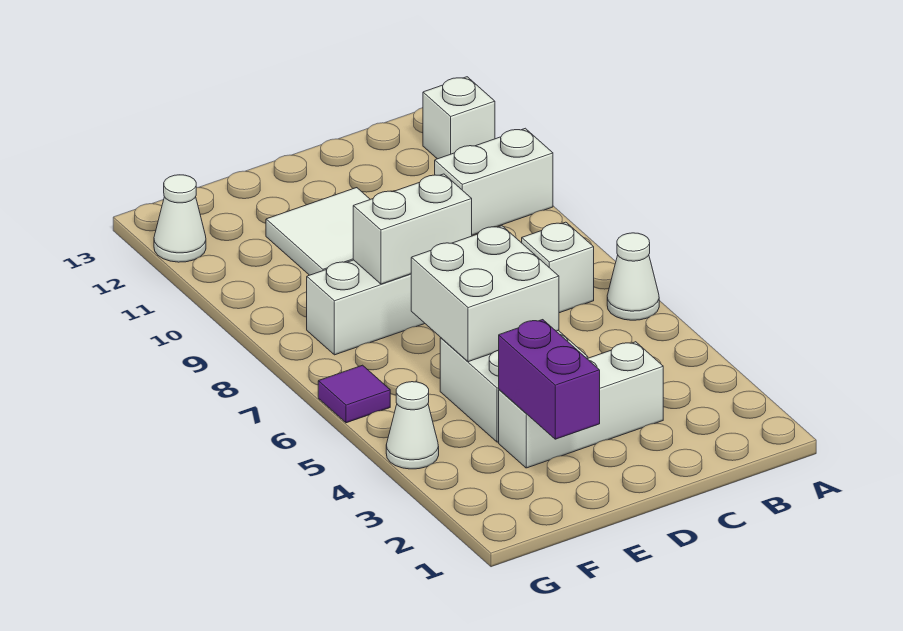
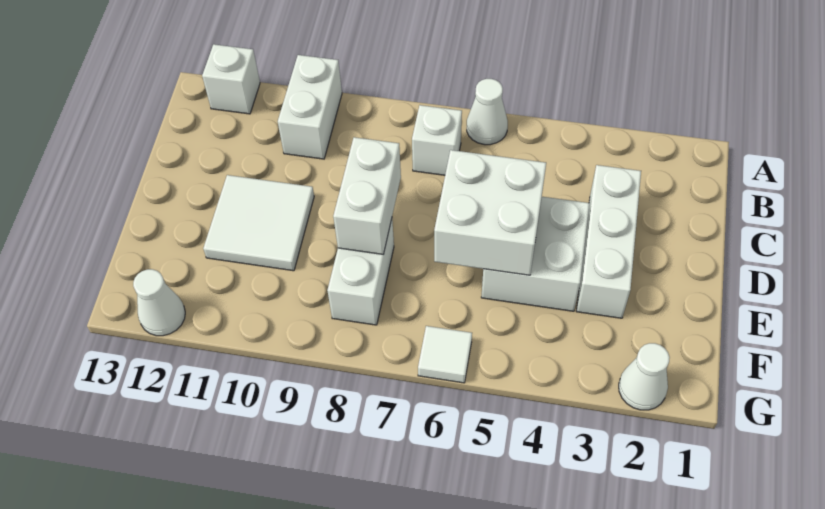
purple 1x2 brick [499,320,600,439] -> none
white 1x1 cone [386,382,439,469] -> white 1x1 cone moved to [619,343,670,410]
purple 1x1 tile [318,365,390,423] -> white 1x1 tile [418,326,472,383]

